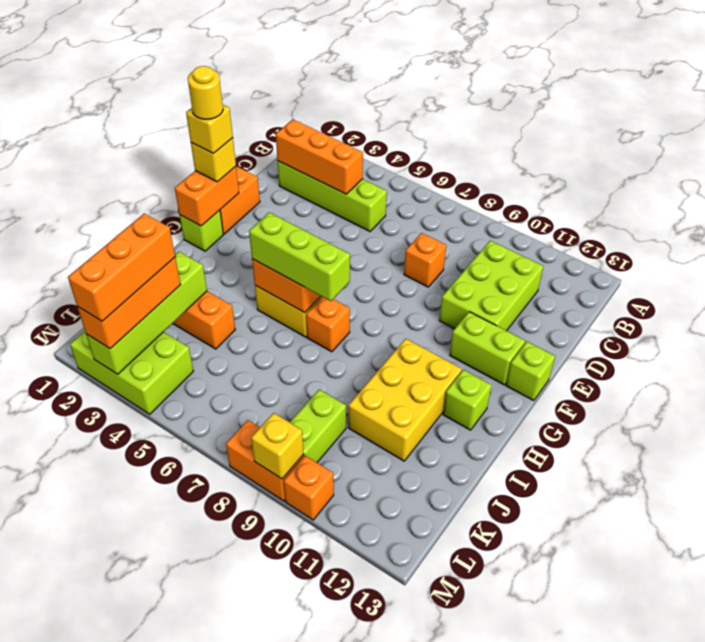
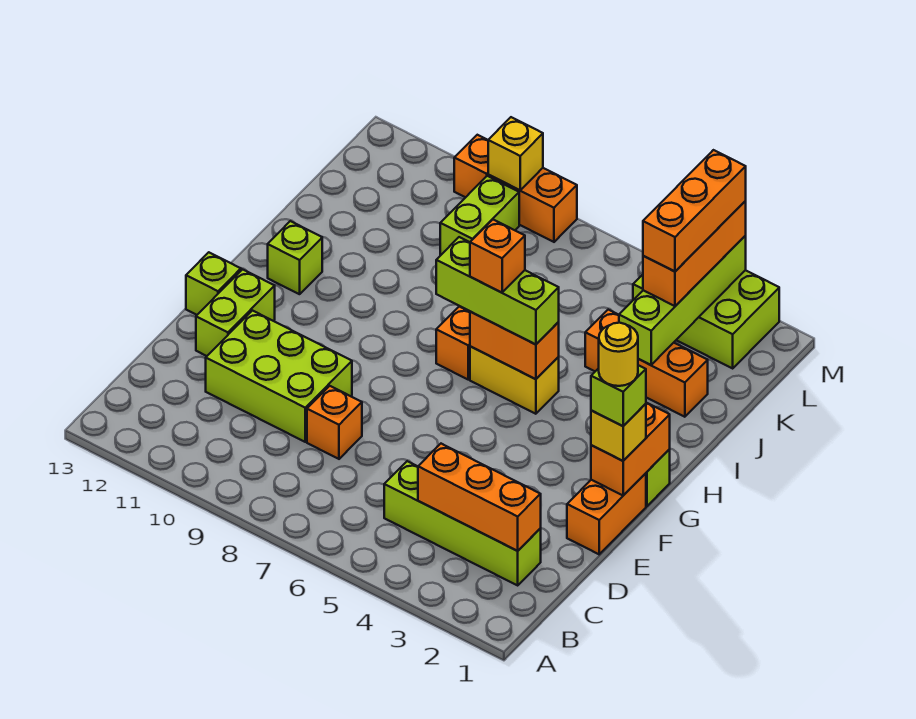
lime 2x3 brick [439,241,543,331] -> lime 2x3 brick turned to [206,311,352,442]
yellow 1x1 brick [186,105,233,153] -> lime 1x1 brick [591,365,646,426]
lime 1x2 brick [450,312,525,385] -> lime 1x2 brick turned to [196,269,275,356]
none -> orange 1x1 brick [470,220,525,293]
yellow 2x3 brick [348,339,462,461] -> none

